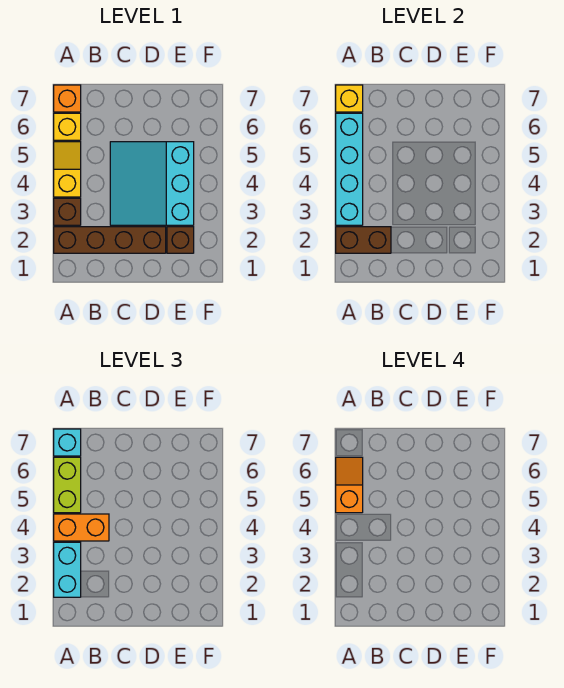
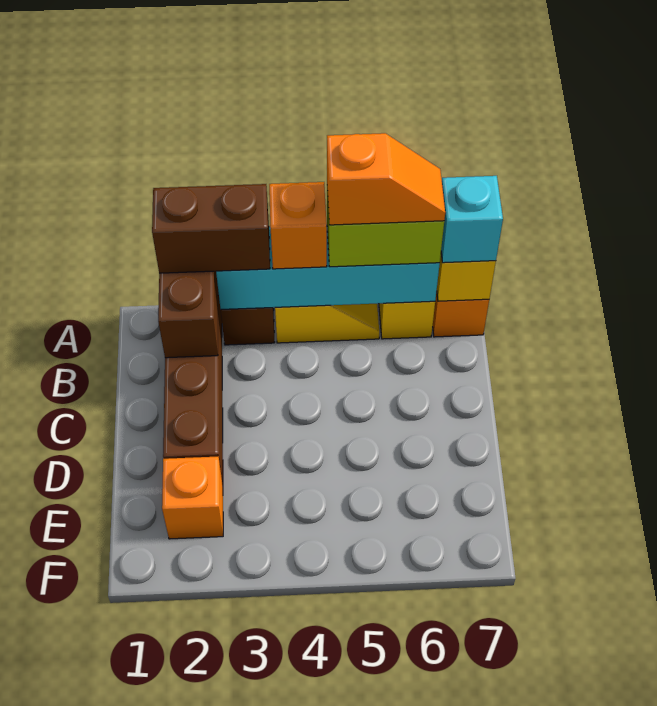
cyan 1x2 brick [54,542,81,597] -> brown 1x2 brick [152,184,270,273]
orange 1x2 brick [54,514,109,541] -> orange 1x1 brick [269,182,327,269]
cyan 3x3 slope [110,142,194,225] -> none
brown 1x1 brick [167,227,194,253] -> orange 1x1 brick [162,457,223,539]

